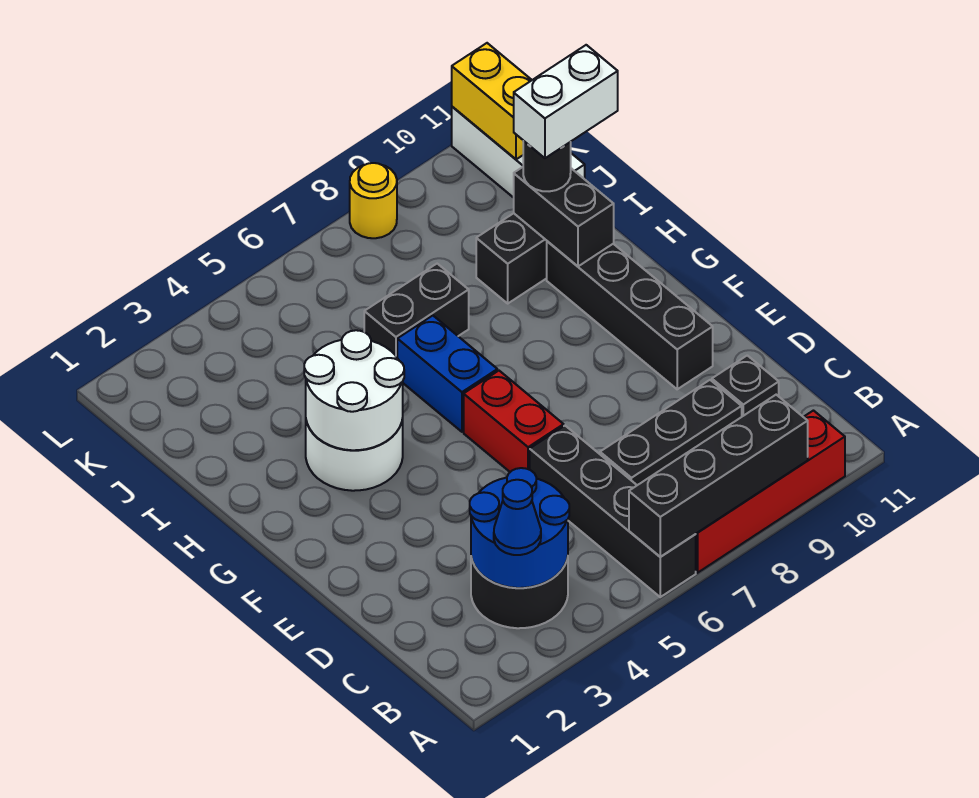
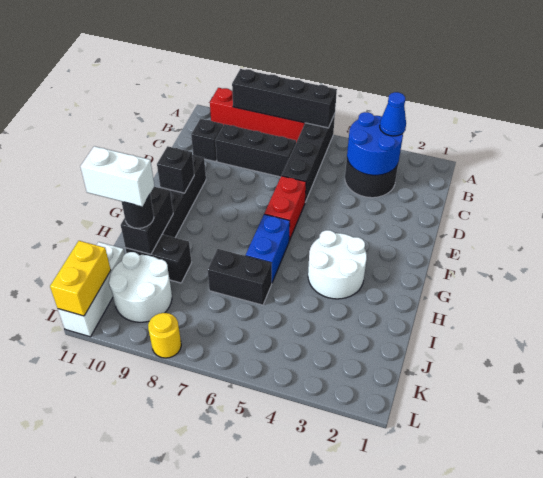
none -> black 1x1 brick [157,146,194,193]
white 2x2 round brick [304,330,404,450] -> white 2x2 round brick moved to [109,252,172,322]

